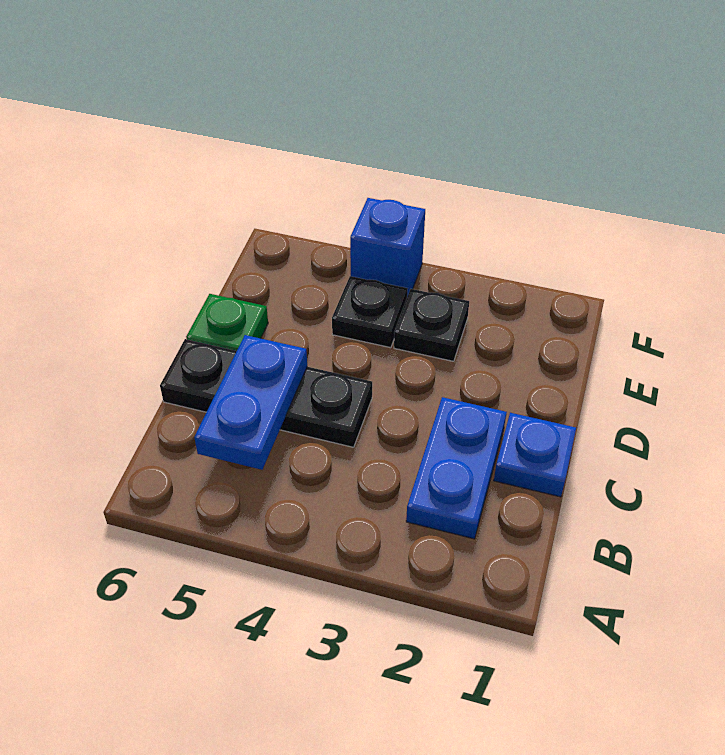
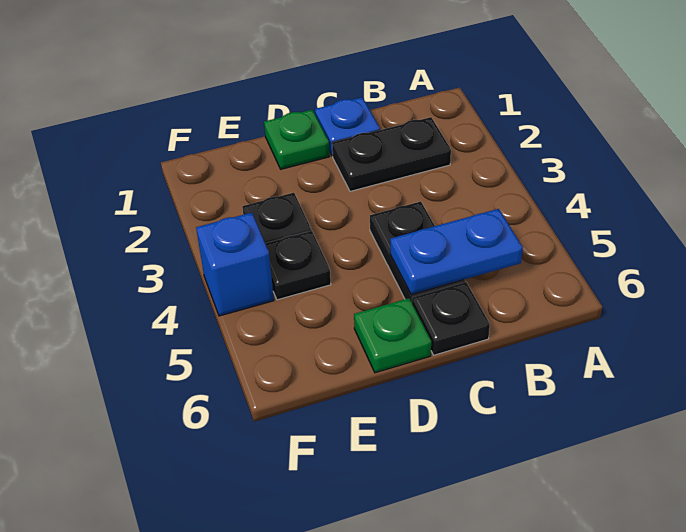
blue 1x2 plate [406,397,507,539] -> black 1x2 plate [332,117,451,191]
none -> green 1x1 plate [264,110,330,169]

